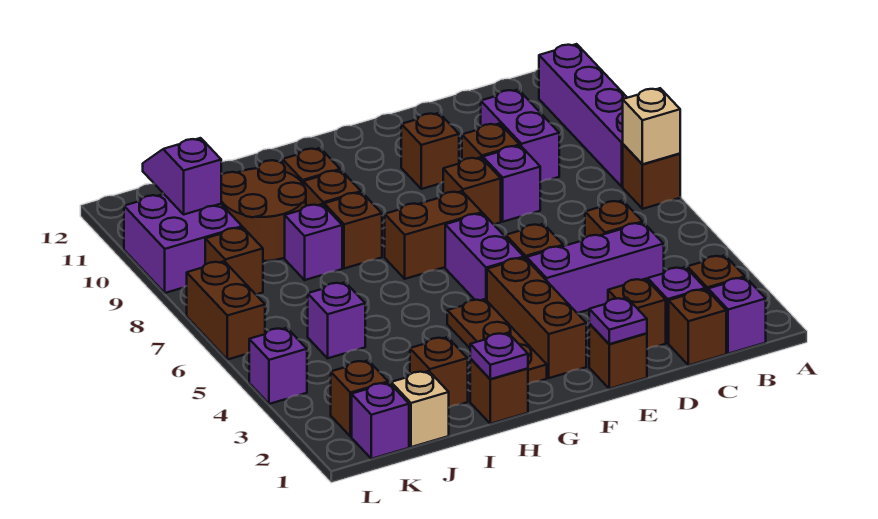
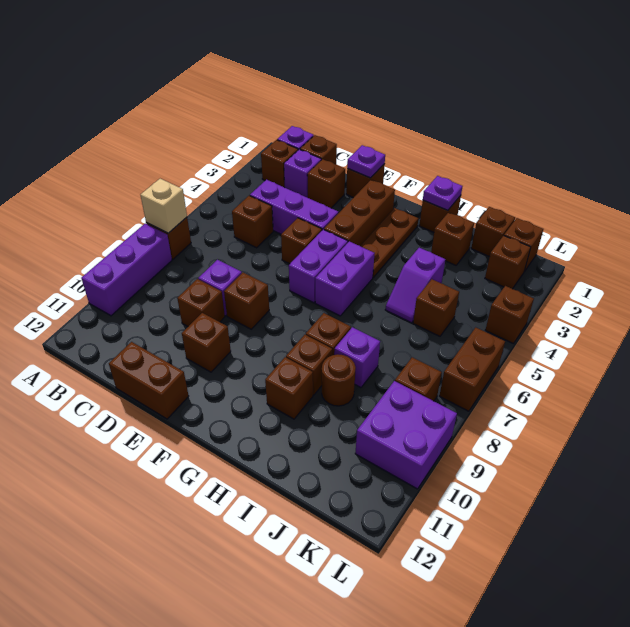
purple 1x4 brick [539,44,627,187] -> purple 1x3 brick [81,224,172,316]
purple 1x2 brick [481,90,559,182] -> purple 1x2 brick moved to [315,241,375,316]
brown 1x2 brick [385,191,482,279] -> brown 1x2 brick moved to [109,342,189,419]
brown 2x2 round brick [221,160,306,261] -> brown 1x1 round brick [322,354,356,406]
tan 1x1 brick [391,371,449,447] -> brown 1x1 brick [471,207,515,257]
purple 1x1 brick [308,282,365,358] -> brown 1x1 brick [413,279,459,336]
purple 1x1 brick [352,383,409,459] -> brown 1x1 brick [504,218,543,271]
purple 1x2 slope [143,138,221,214] -> purple 1x2 slope moved to [385,248,445,323]
purple 1x1 brick [249,328,307,404] -> brown 1x1 brick [486,286,534,344]

